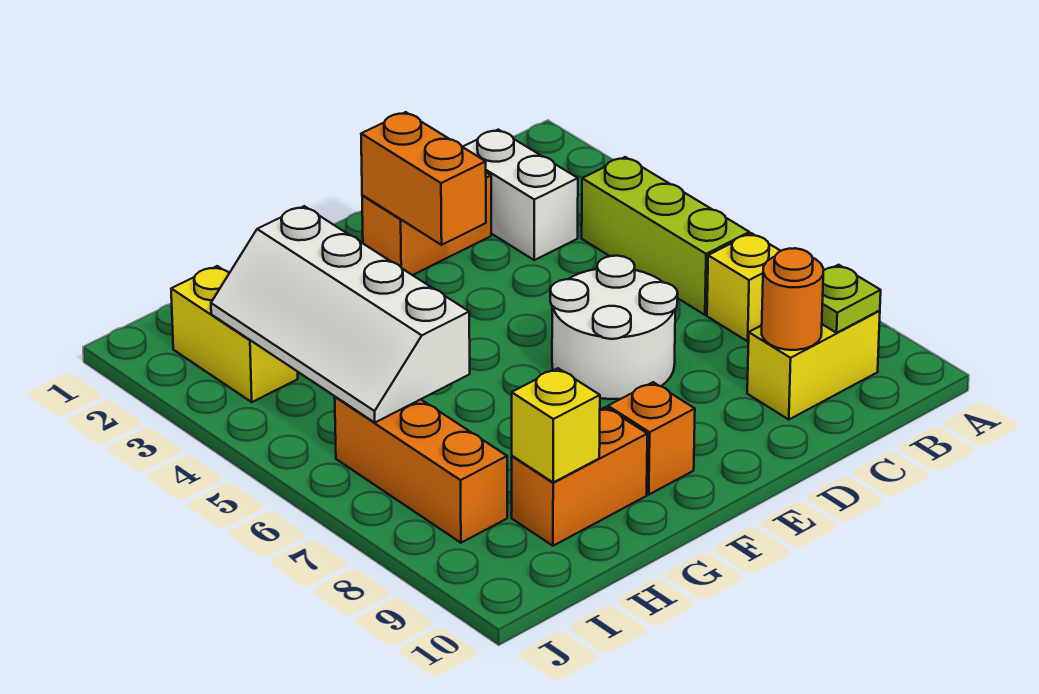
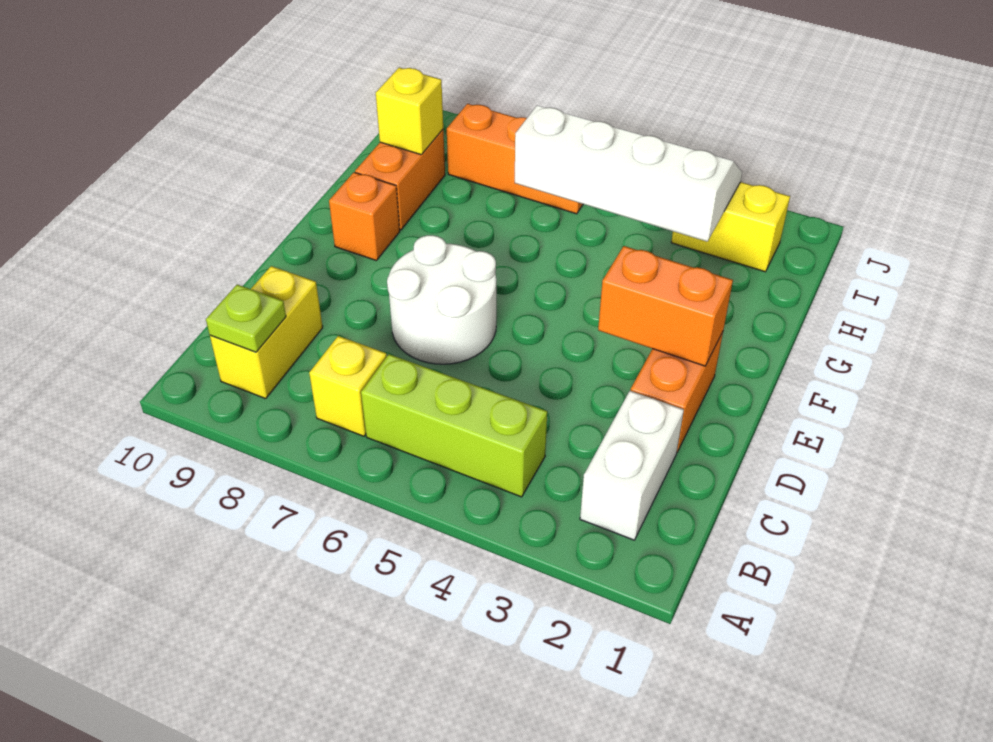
white 1x2 brick [463,130,578,260] -> white 1x2 brick turned to [580,391,684,540]
orange 1x1 round brick [762,248,824,350] -> none

